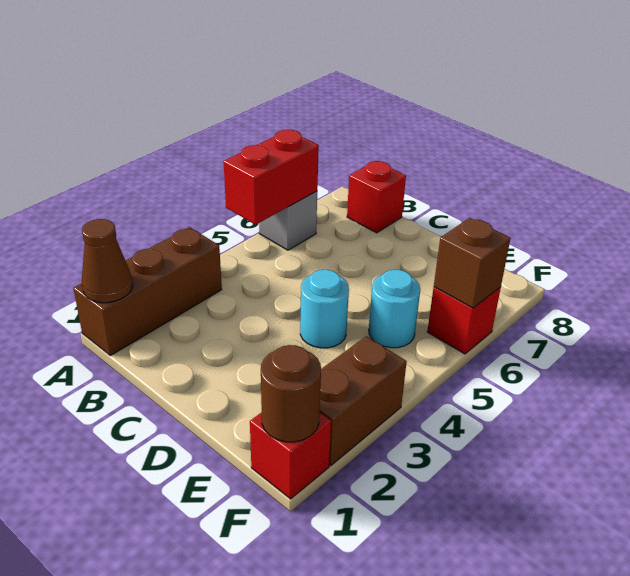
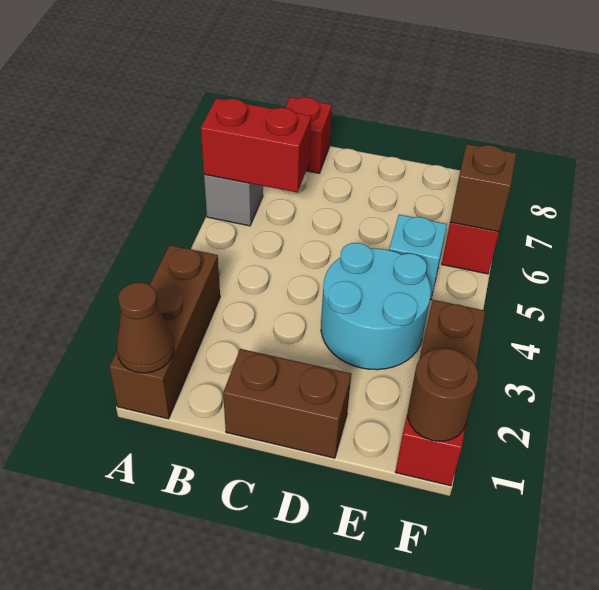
red 1x2 brick [224,130,319,225] -> red 1x2 brick turned to [201,98,311,192]
none -> brown 1x2 brick [223,349,351,458]
cyan 1x1 round brick [300,270,349,348] -> cyan 2x2 round brick [321,243,431,370]
cyan 1x1 round brick [369,270,420,348] -> cyan 1x1 brick [389,215,447,300]

